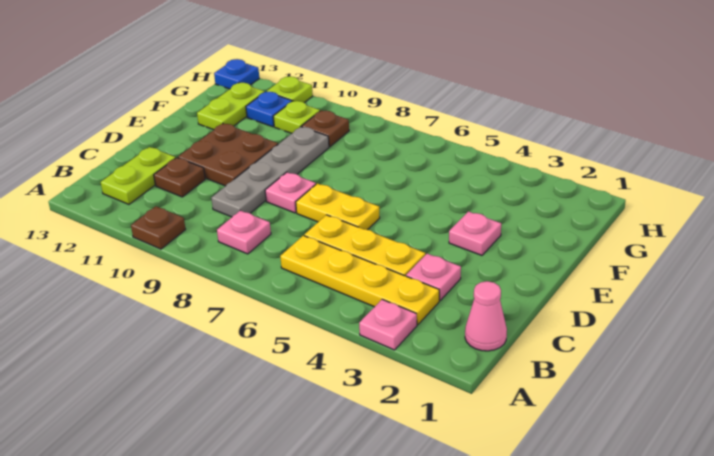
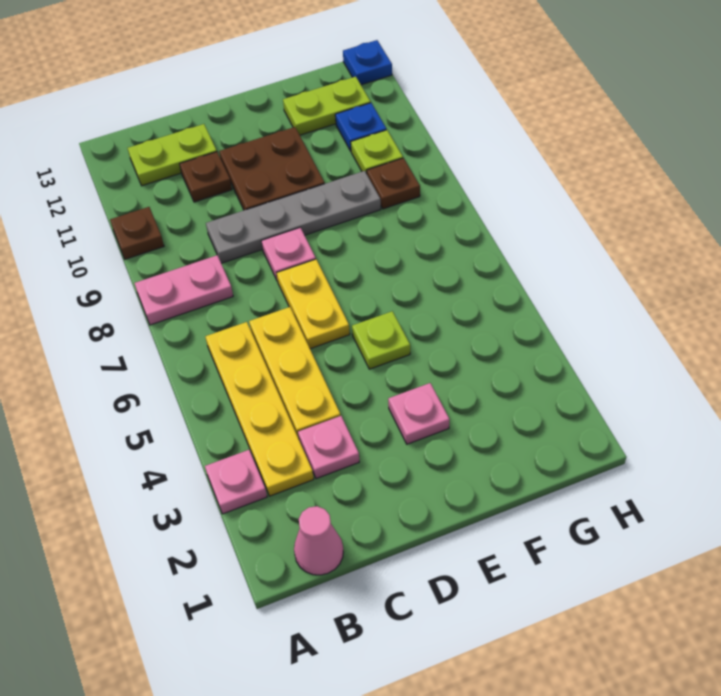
pink 1x1 plate [217,210,271,254] -> pink 1x2 plate [134,255,233,325]
lime 1x1 plate [267,76,313,103] -> lime 1x1 plate moved to [352,311,410,369]

